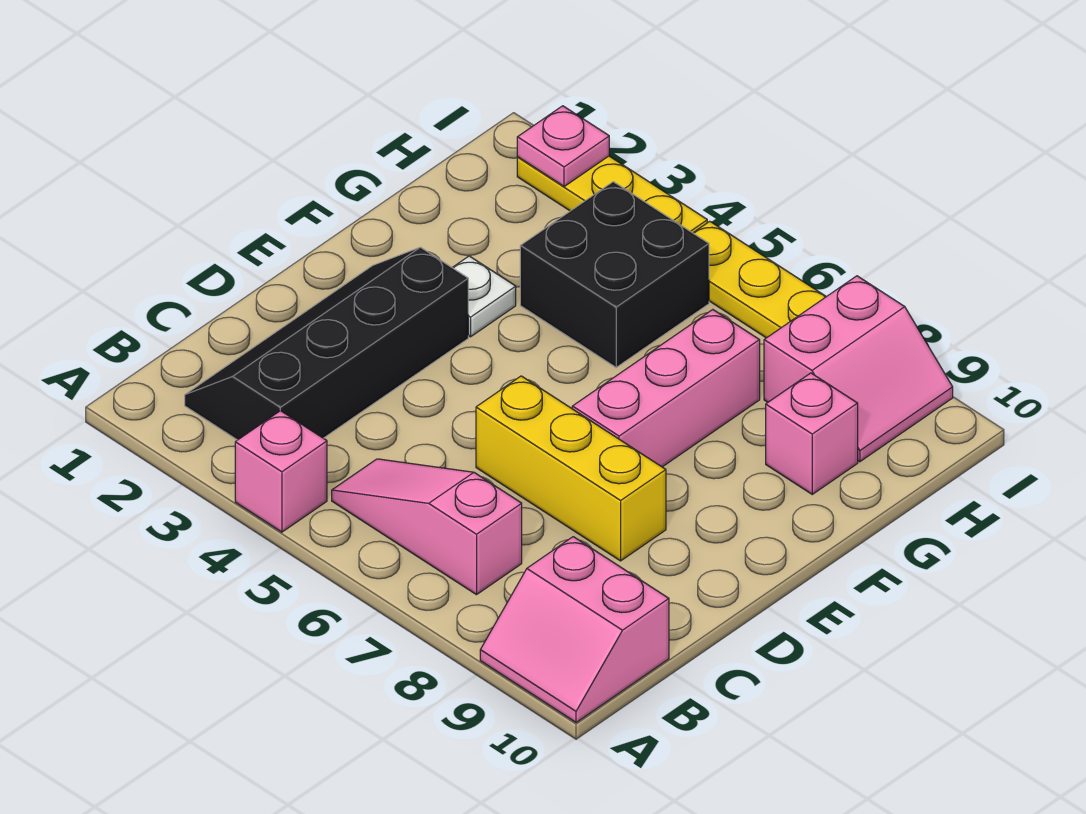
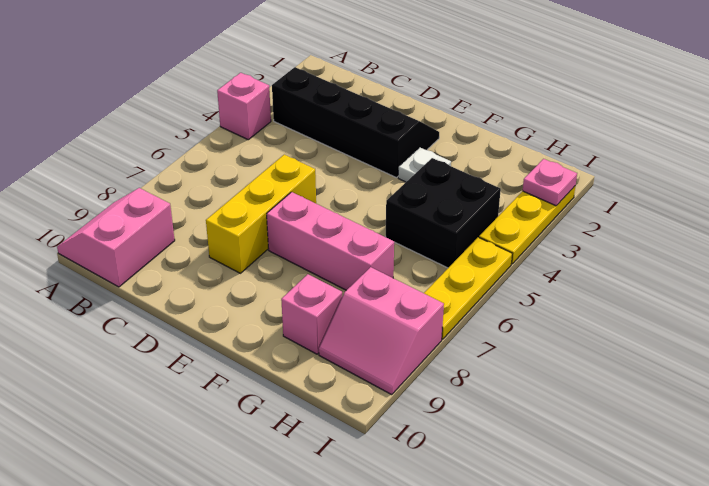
pink 1x3 slope [332,459,522,595] -> none

